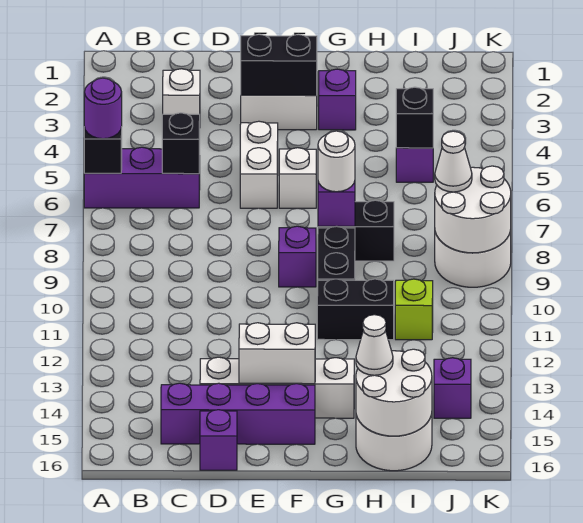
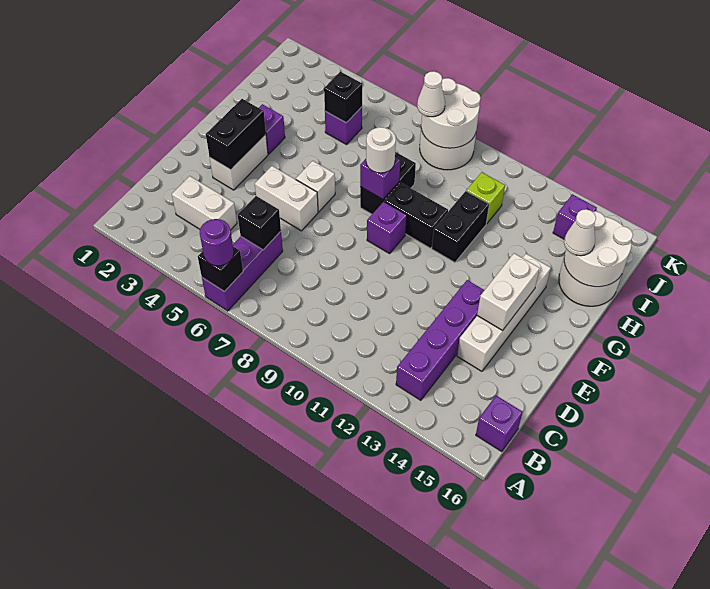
white 1x1 brick [163,69,200,114] -> white 1x2 brick [172,176,237,230]
purple 1x4 brick [161,383,315,444] -> purple 1x4 brick moved to [396,280,484,400]
purple 1x1 brick [200,410,237,470] -> purple 1x1 brick moved to [476,396,522,452]

